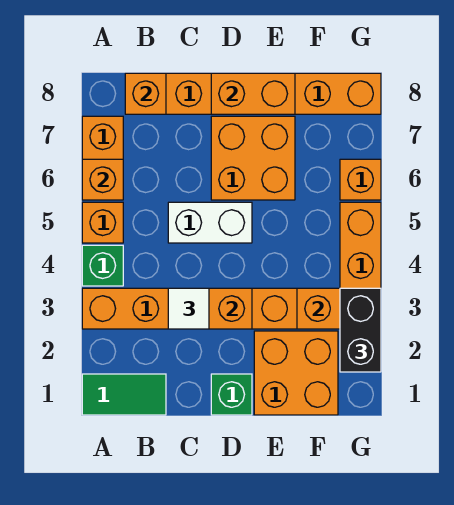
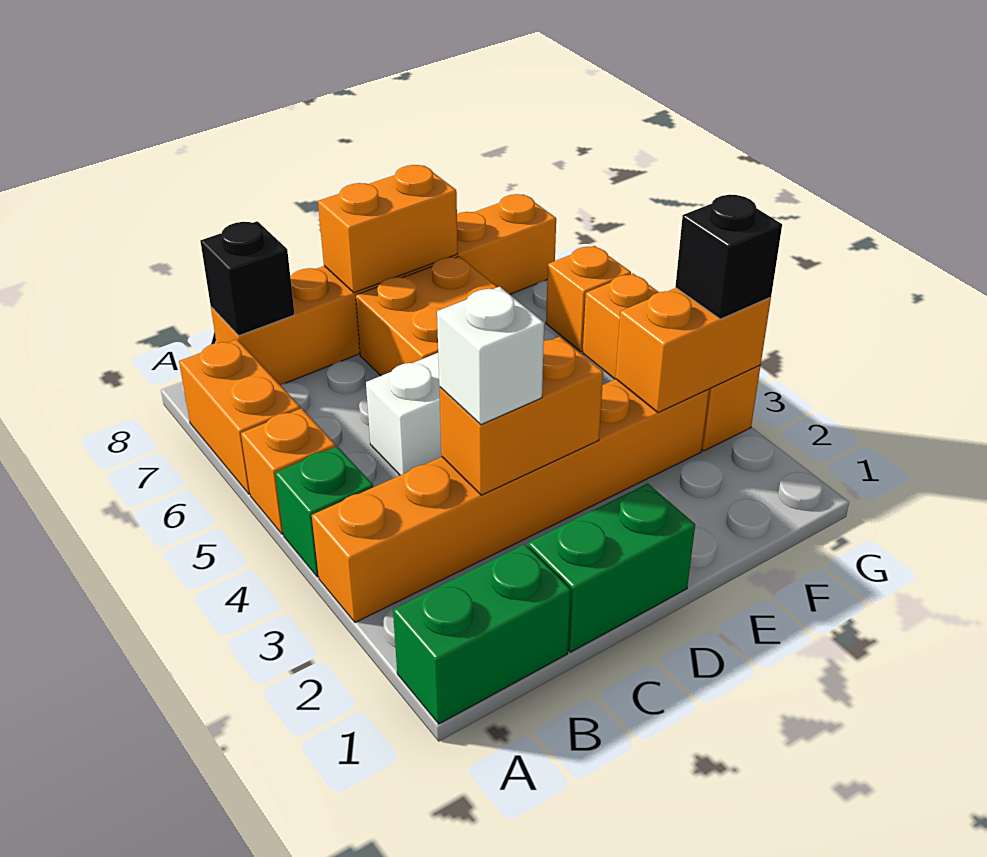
green 1x2 tile [82,374,166,415] -> green 1x2 brick [393,544,571,724]
orange 1x1 brick [82,159,123,200] -> none
orange 1x1 brick [125,73,166,114] -> black 1x1 brick [200,221,295,336]
white 1x1 tile [168,288,209,329] -> white 1x1 brick [437,287,544,425]
green 1x1 brick [211,374,252,415] -> green 1x2 brick [528,483,695,652]
orange 2x2 brick [254,331,338,415] -> none
black 1x2 brick [340,288,381,372] -> black 1x1 brick [675,195,782,319]

